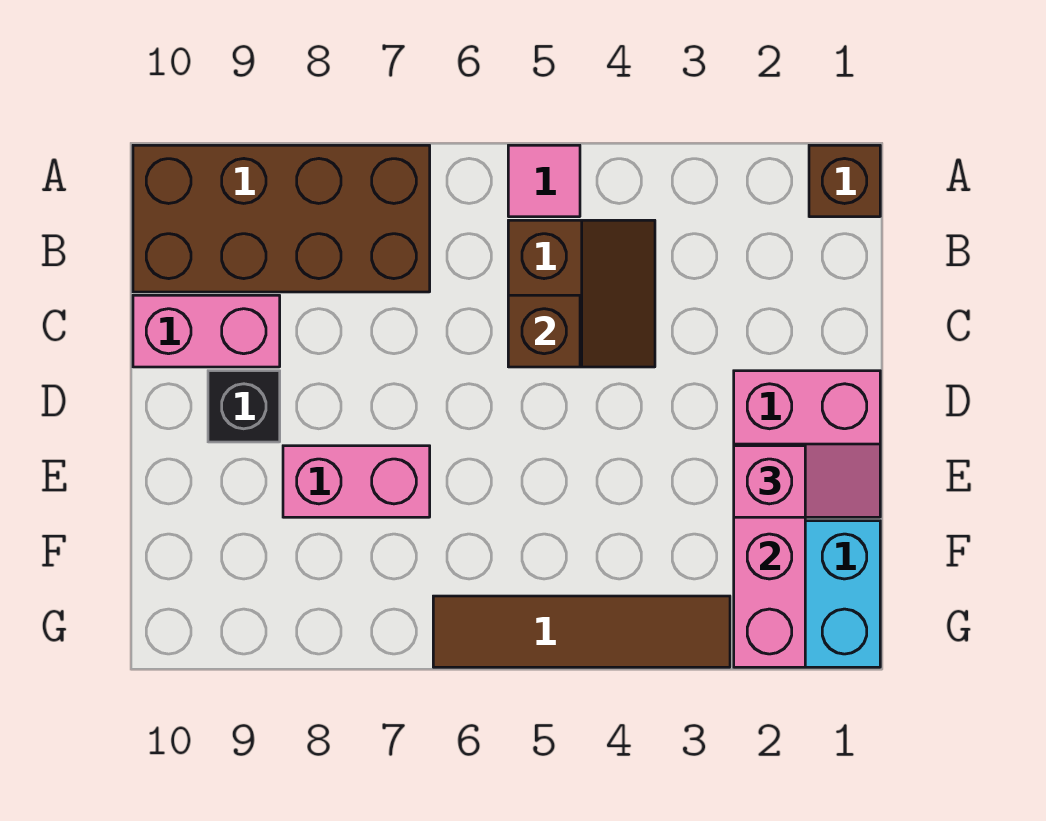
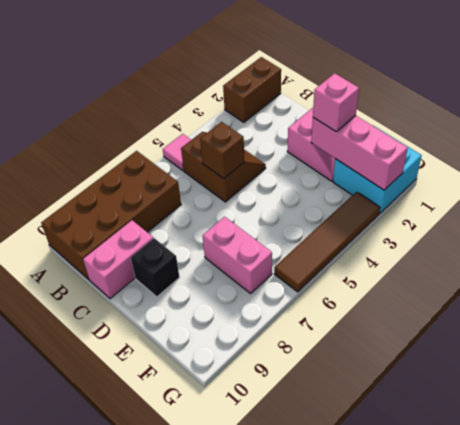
brown 1x1 brick [809,145,880,217] -> brown 1x2 brick [223,57,281,122]
pink 1x2 brick [283,446,430,517] -> pink 1x2 brick turned to [203,217,272,293]

